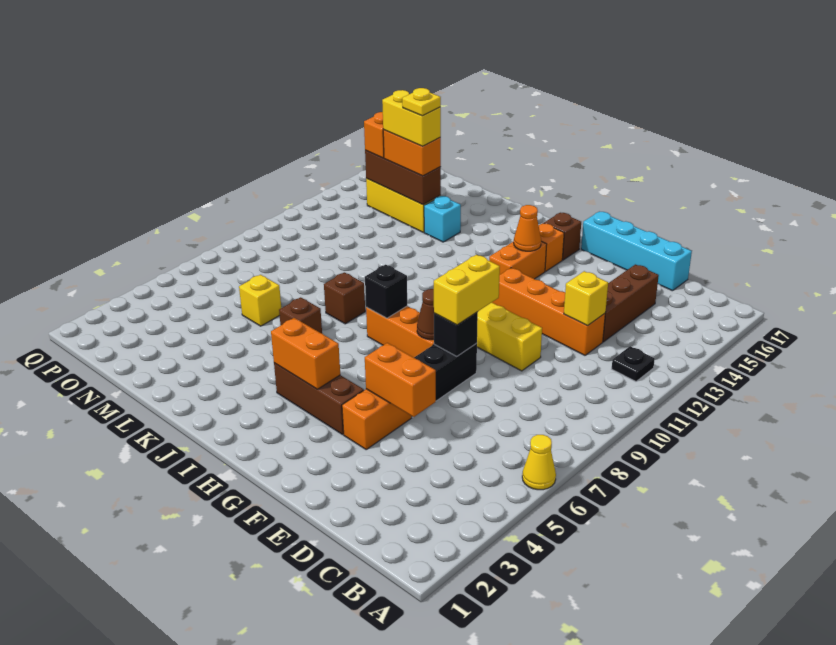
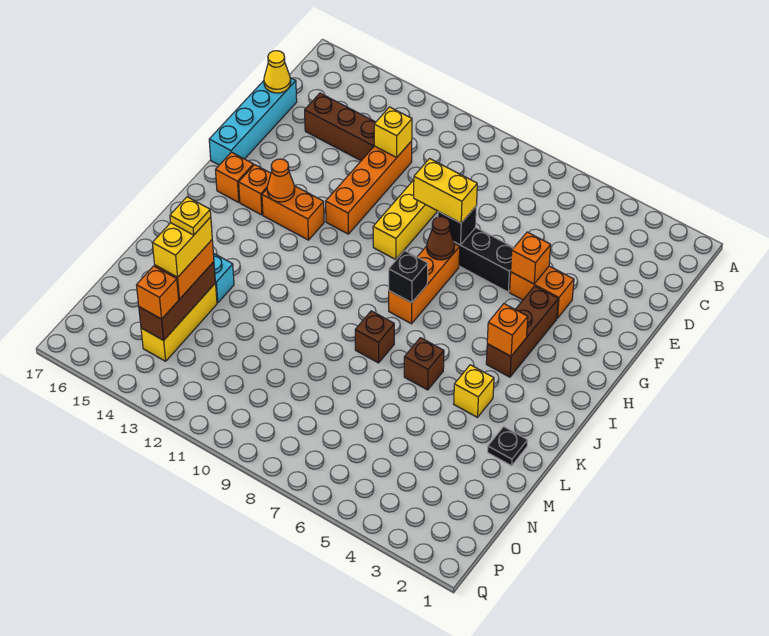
yellow 1x1 cone [522,435,556,490] -> yellow 1x1 cone moved to [264,51,291,93]
black 1x1 plate [612,346,655,381] -> black 1x1 plate moved to [488,427,528,466]
orange 1x2 brick [365,343,436,417] -> orange 1x1 brick [511,232,551,284]
orange 1x2 brick [271,318,340,389] -> orange 1x1 brick [487,304,528,356]
brown 1x1 brick [544,213,581,260] -> orange 1x1 brick [216,152,254,202]
yellow 1x1 brick [239,275,281,326] -> yellow 1x1 brick moved to [454,365,494,417]

